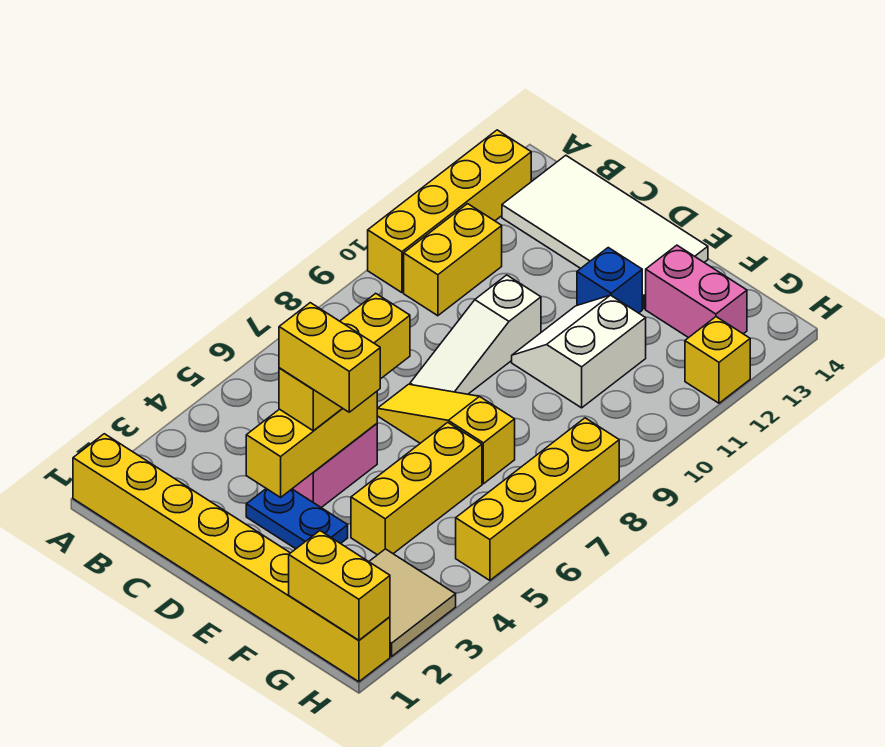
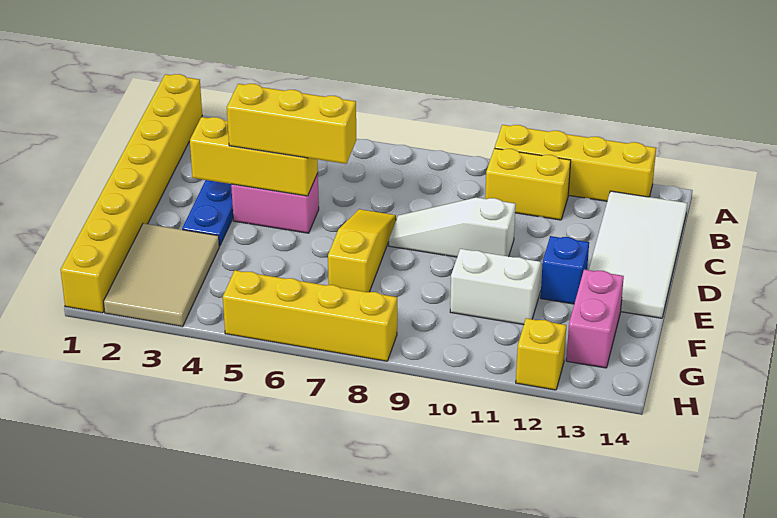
yellow 1x2 brick [279,303,380,412] -> none
yellow 1x3 brick [351,422,482,555] -> none
yellow 1x2 brick [289,531,390,640] -> none
tan 2x2 tile [369,549,456,656] -> tan 2x3 tile [103,223,219,327]

